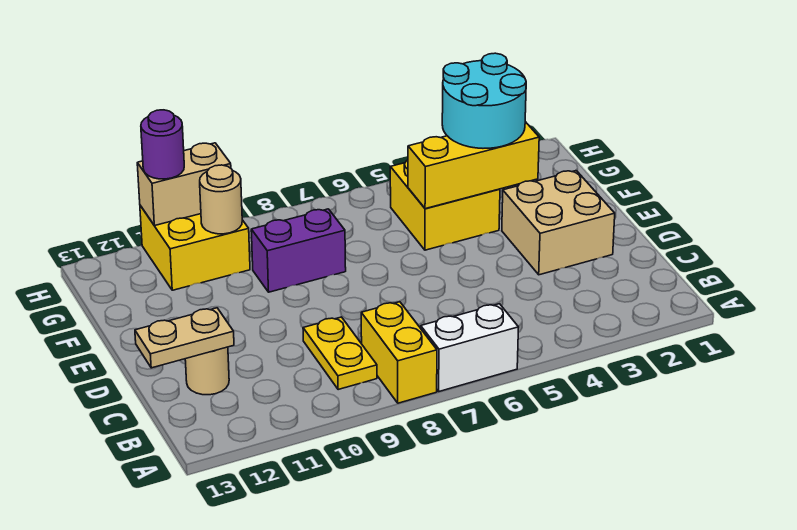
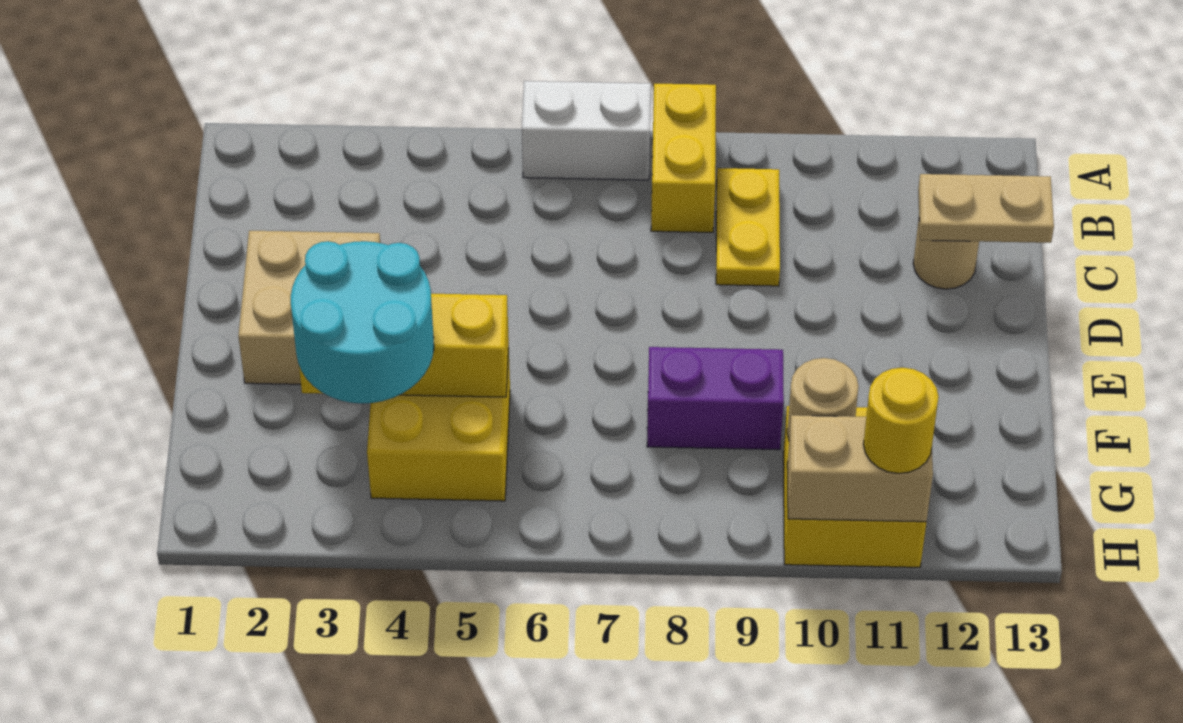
purple 1x1 round brick [141,110,184,179] -> yellow 1x1 round brick [863,368,939,473]

